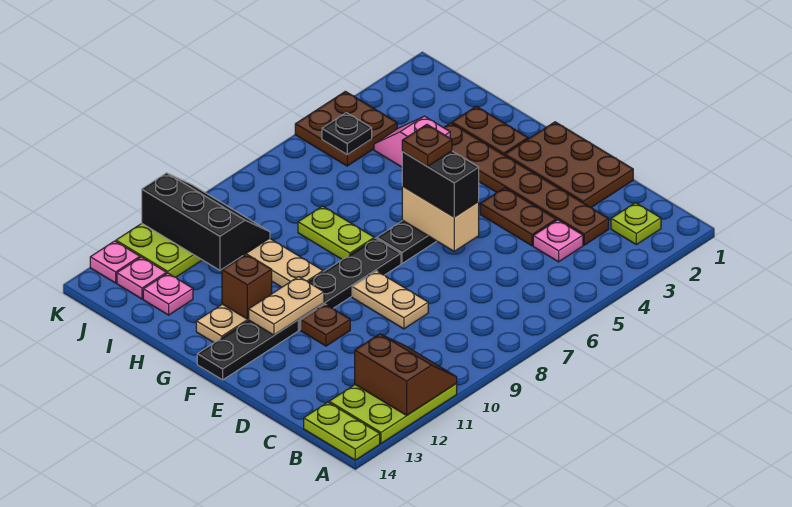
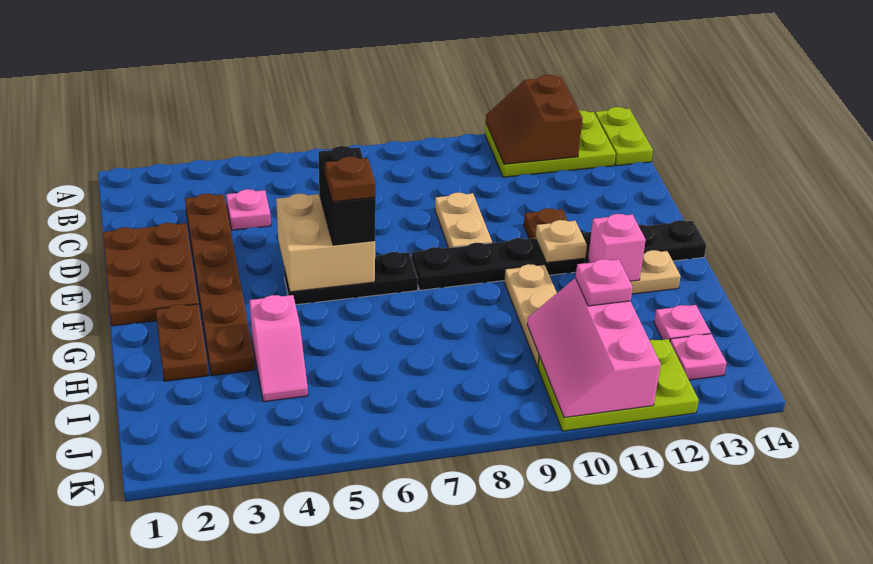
lime 1x1 plate [611,203,661,245] -> none
brown 1x2 plate [480,188,556,246] -> none
tan 1x2 brick [402,186,479,251] -> tan 2x2 brick [276,194,375,292]
tan 1x2 plate [249,277,324,335] -> tan 1x1 plate [536,220,587,263]
lime 1x2 plate [298,206,374,259] -> none
brown 1x1 brick [222,254,272,319] -> pink 1x1 brick [588,214,646,281]
black 2x3 slope [142,173,270,270] -> pink 2x3 slope [527,278,661,418]
brown 2x2 plate [295,91,397,166] -> none
black 1x1 plate [322,113,372,155] -> none
pink 1x1 plate [90,241,140,283] -> pink 1x1 plate moved to [576,259,633,306]

